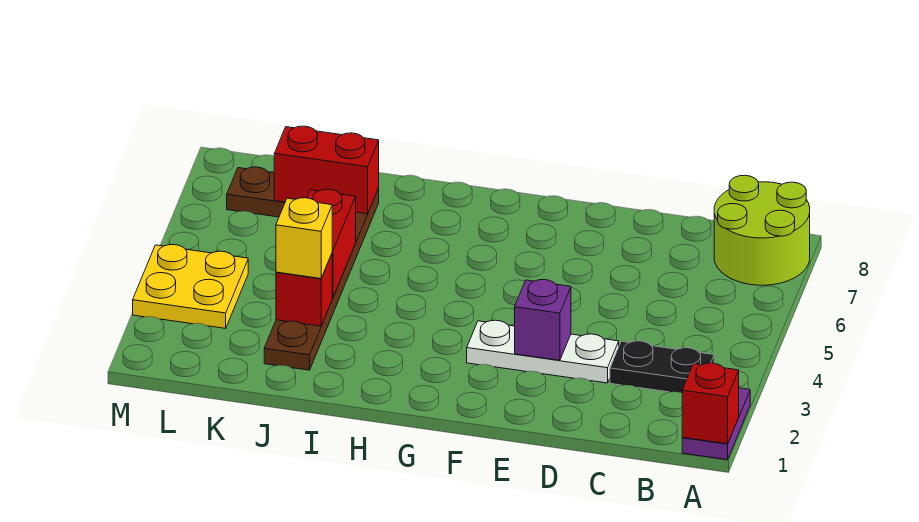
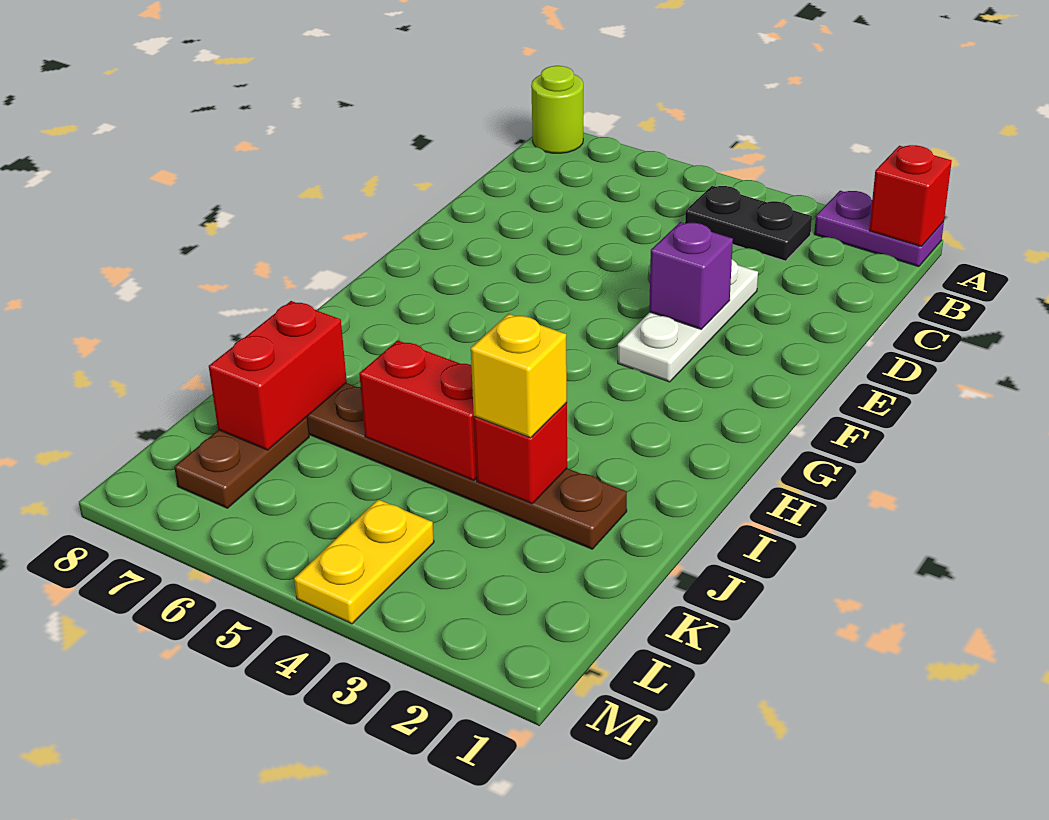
lime 2x2 round brick [714,175,810,285] -> lime 1x1 round brick [531,66,583,153]
black 1x2 plate [610,341,714,393] -> black 1x2 plate turned to [685,186,812,261]
yellow 2x2 plate [133,245,248,328] -> yellow 1x2 plate [294,499,434,624]

